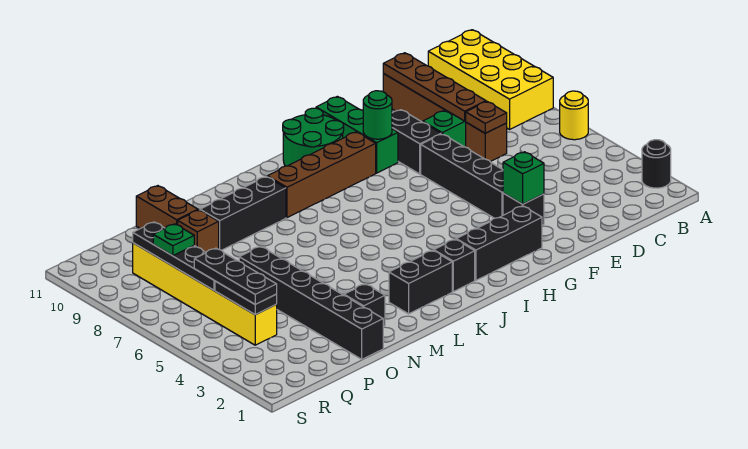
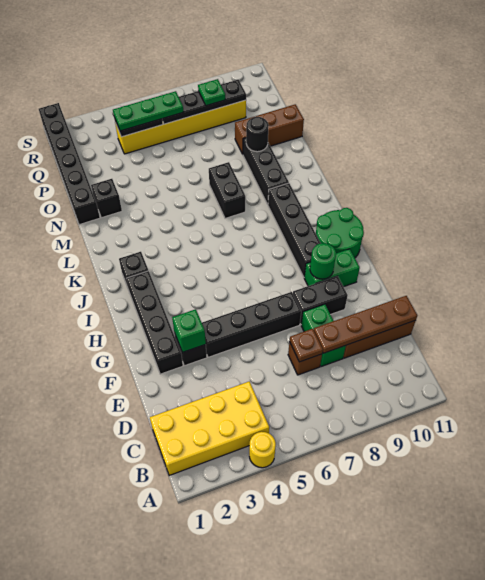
black 1x1 round brick [642,140,671,188] -> black 1x1 round brick moved to [246,117,269,152]
yellow 1x1 round brick [560,91,588,140] -> yellow 1x1 round brick moved to [249,432,276,468]
yellow 2x4 brick [428,30,553,129] -> yellow 2x4 brick moved to [150,381,269,476]
black 1x3 brick [456,206,542,280] -> black 1x4 brick [126,271,183,374]
green 1x3 brick [316,96,398,173] -> green 1x2 brick [304,249,360,287]
brown 1x4 brick [267,132,376,218] -> black 1x4 brick [268,183,321,277]
black 1x2 brick [389,250,452,314] -> black 1x2 brick moved to [209,162,245,218]
black 1x6 brick [239,246,383,359] -> black 1x6 brick turned to [39,103,100,225]
black 1x3 plate [194,248,277,304] -> green 1x3 plate [113,91,183,131]

